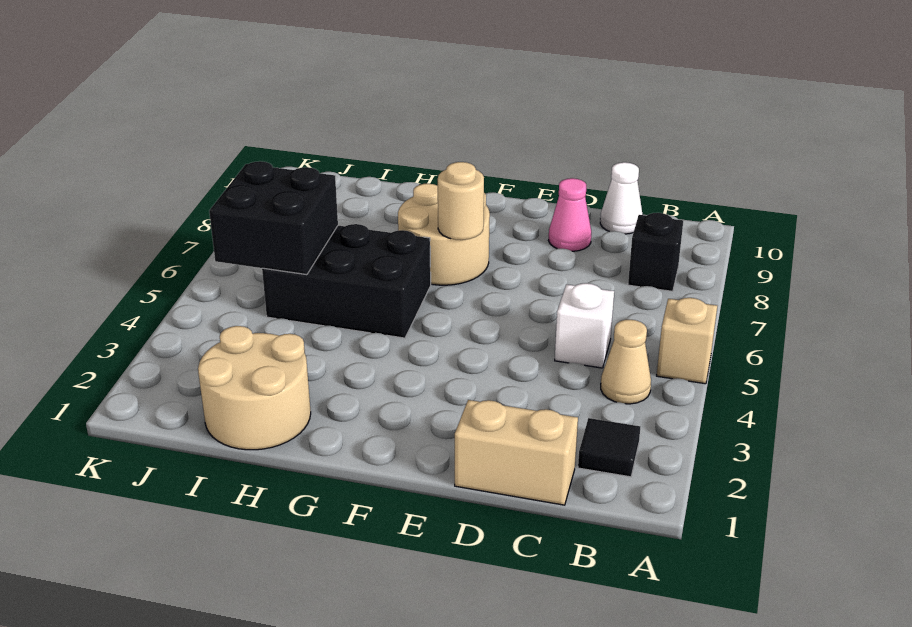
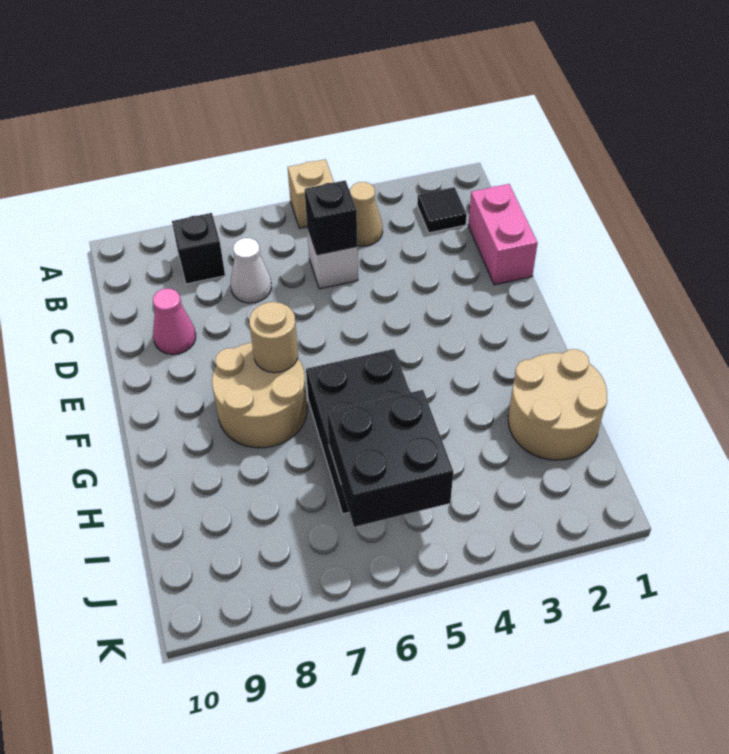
tan 1x2 brick [455,400,578,505] -> pink 1x2 brick [468,184,538,285]
none -> black 1x1 brick [305,181,357,255]
white 1x1 cone [600,162,643,234] -> white 1x1 cone moved to [231,238,272,303]

